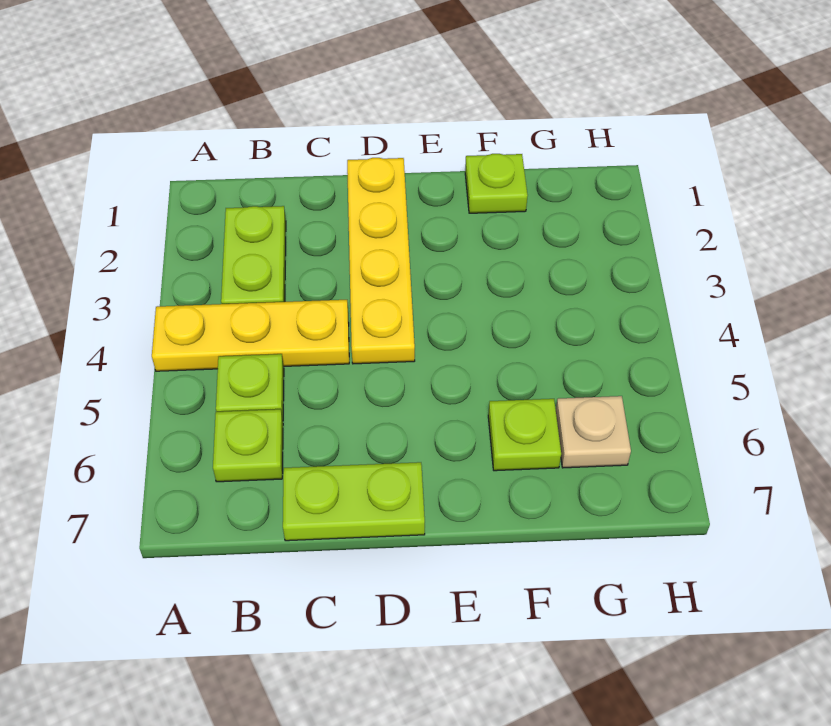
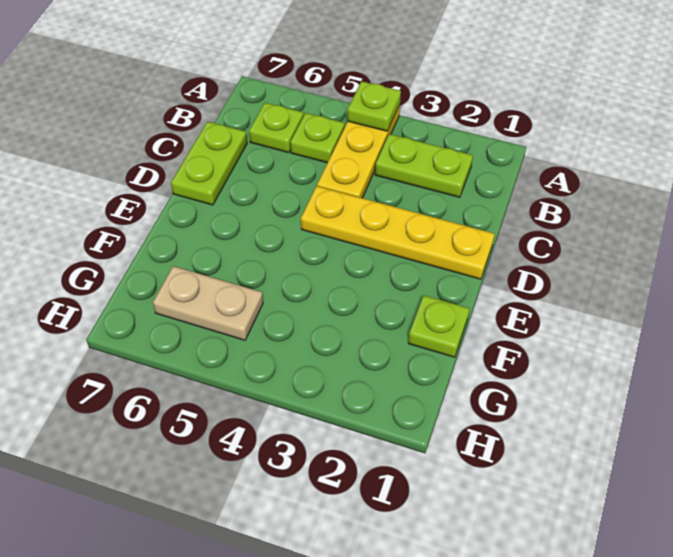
lime 1x1 plate [488,399,561,471] -> lime 1x1 plate moved to [347,81,401,131]
tan 1x1 plate [556,396,631,468] -> tan 1x2 plate [153,266,263,340]

